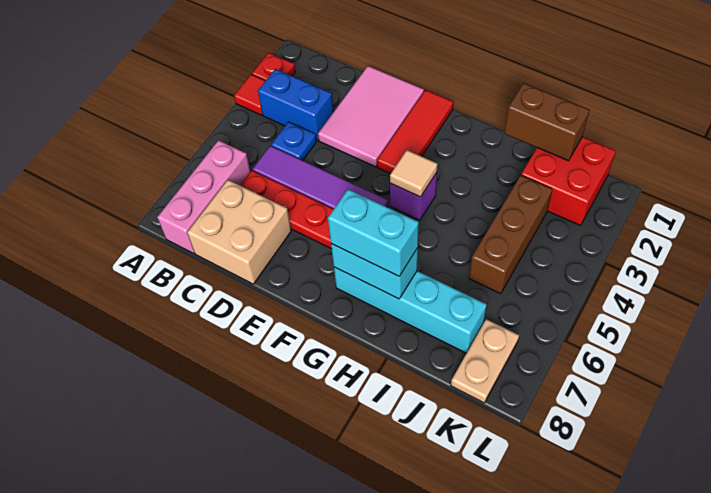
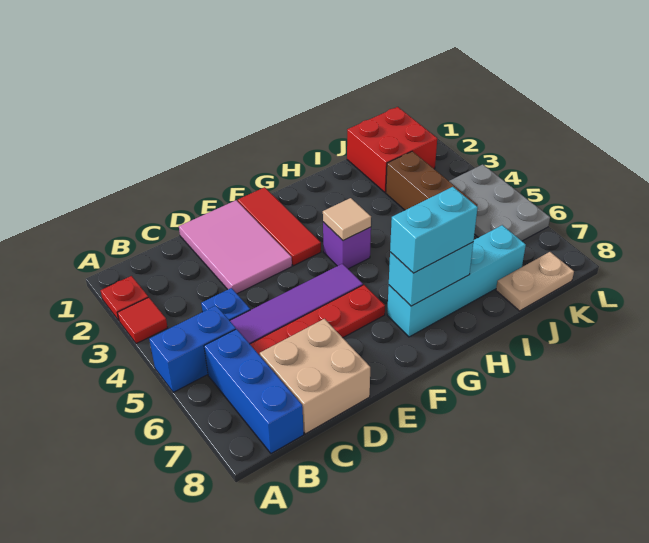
blue 1x2 brick [258,69,333,140] -> blue 1x2 brick moved to [149,306,236,392]
pink 1x3 brick [157,140,251,253] -> blue 1x3 brick [204,329,304,454]
brown 1x2 brick [504,83,590,161] -> none
none -> grey 2x3 plate [449,164,550,241]
tan 1x2 plate [451,319,519,403] -> tan 1x2 plate turned to [496,252,574,311]

